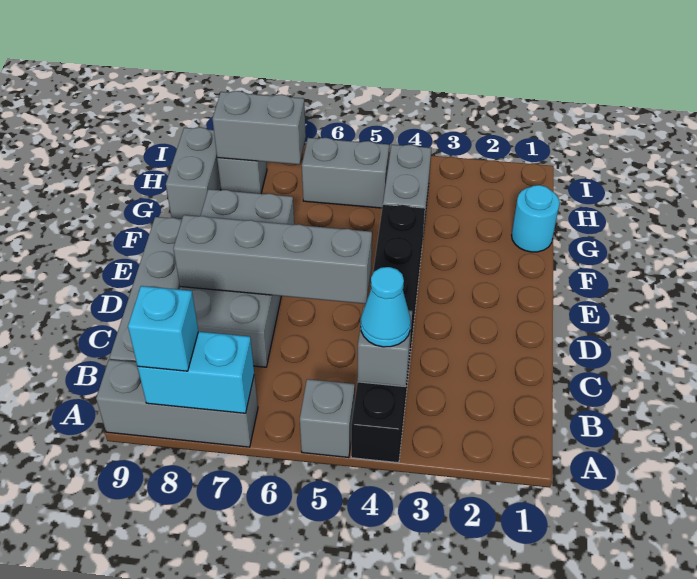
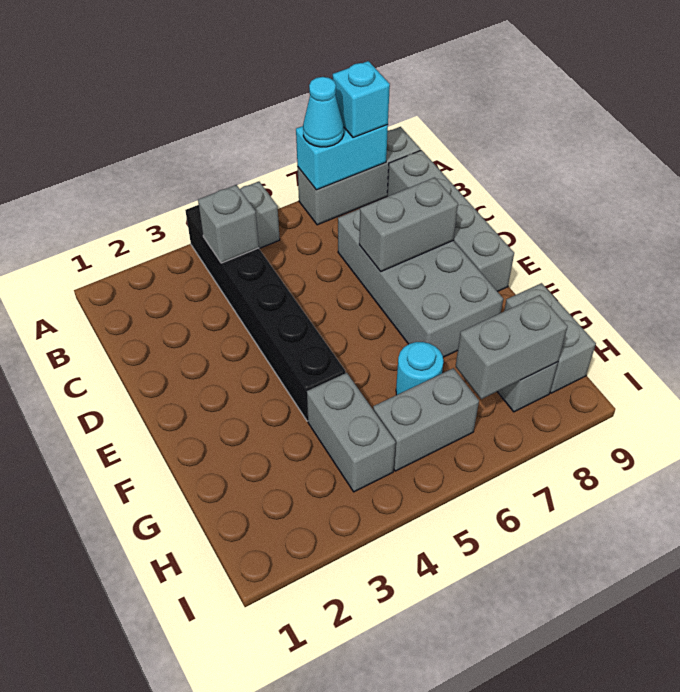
cyan 1x1 cone [361,267,411,347] -> cyan 1x1 cone moved to [303,77,344,147]
grey 1x4 brick [173,215,372,304] -> grey 1x2 brick [359,177,458,271]
cyan 1x1 round brick [511,185,560,252] -> cyan 1x1 round brick moved to [396,342,443,395]

